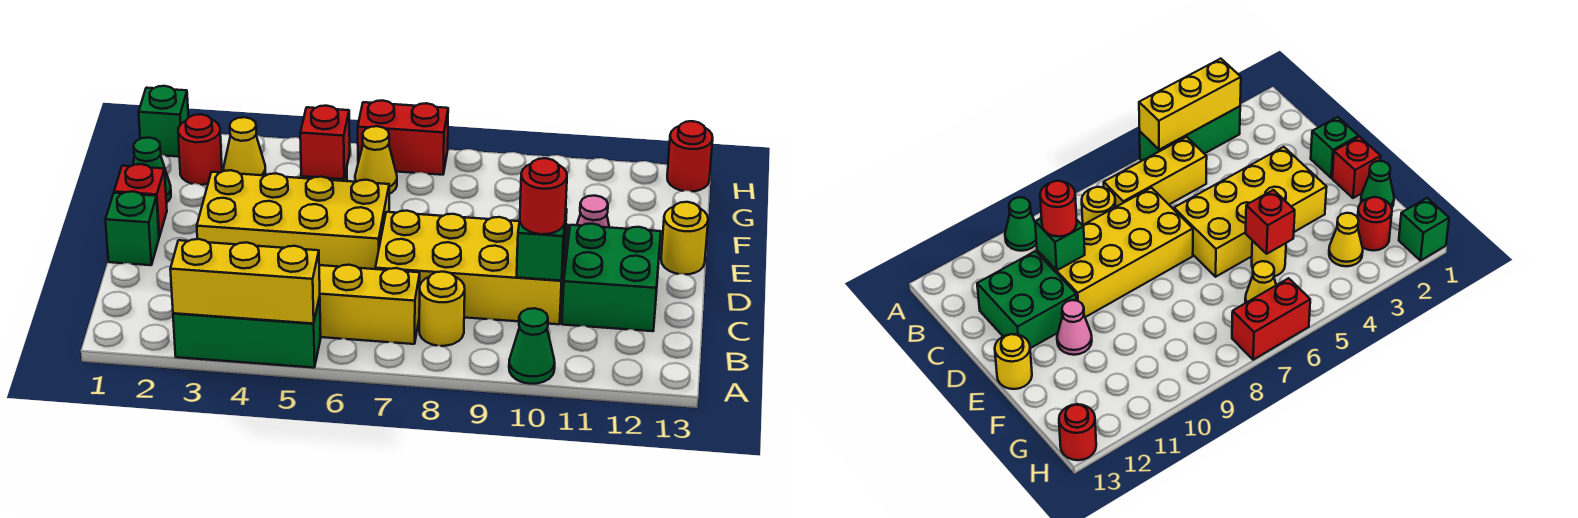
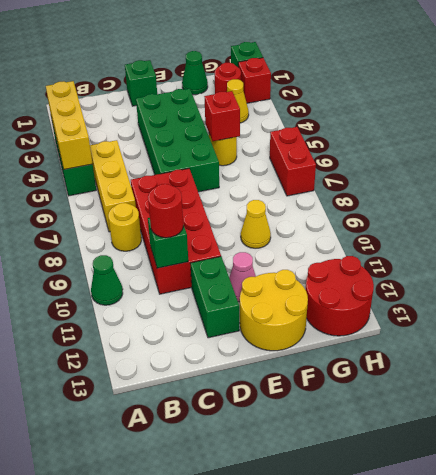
yellow 2x4 brick [375,211,568,324] -> red 2x4 brick [131,168,221,294]
green 2x2 brick [562,224,661,331] -> green 1x2 brick [190,257,239,338]
yellow 2x4 brick [197,170,389,269] -> green 2x4 brick [136,89,219,192]
red 1x1 brick [114,164,167,237] -> red 1x1 brick moved to [238,58,271,103]
yellow 1x1 round brick [661,202,708,274] -> yellow 2x2 round brick [240,270,308,351]
yellow 1x1 cone [355,126,397,194] -> yellow 1x1 cone moved to [241,200,271,248]
red 1x1 round brick [667,121,713,192] -> red 2x2 round brick [306,256,374,336]

